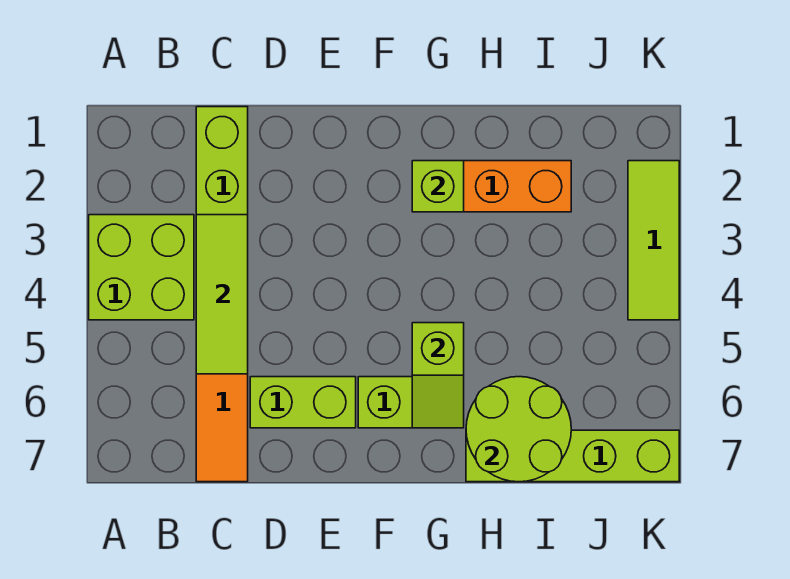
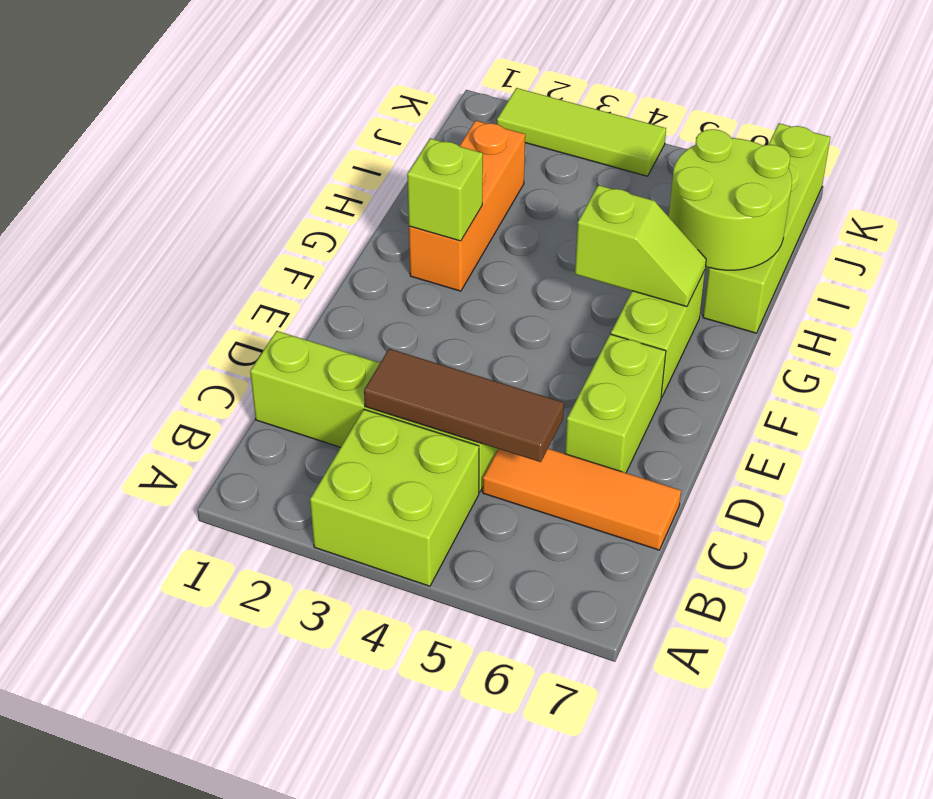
lime 1x3 tile [196,215,248,374] -> brown 1x3 tile [364,349,564,462]

